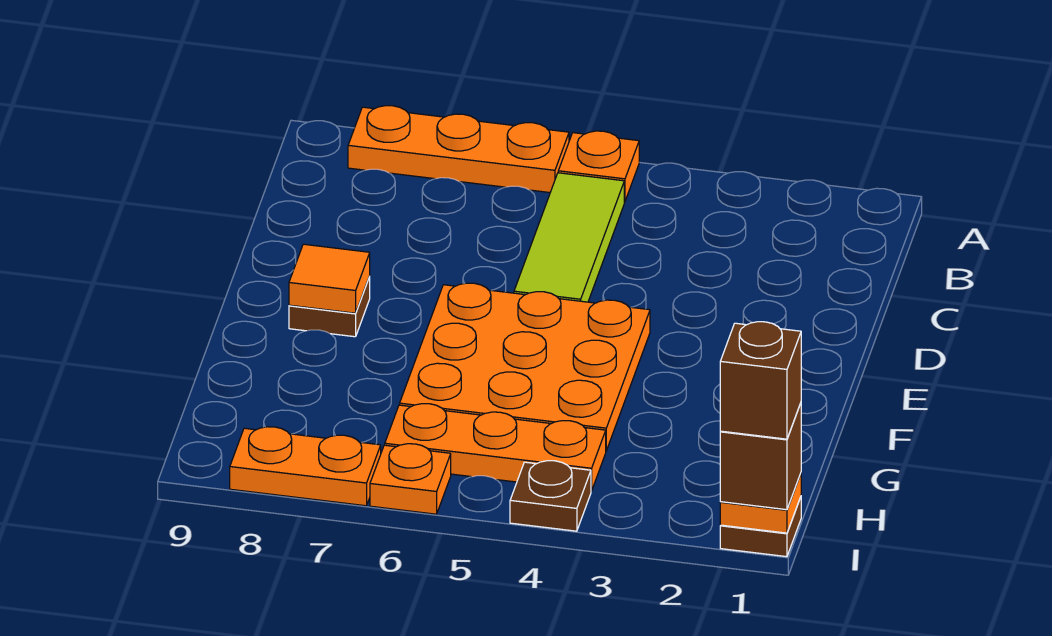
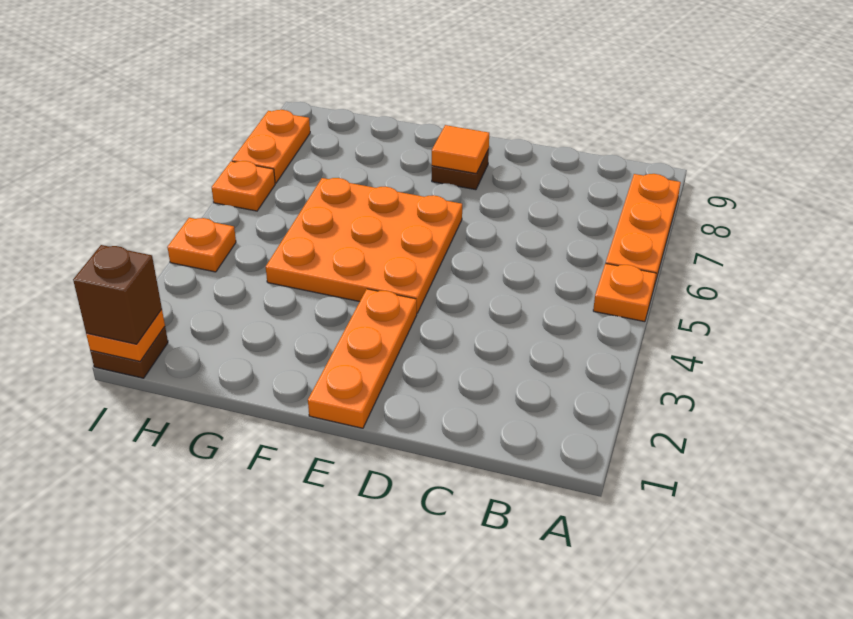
lime 1x3 tile [514,173,624,302] -> none
orange 1x3 plate [385,404,606,491] -> orange 1x3 plate moved to [308,289,417,428]
brown 1x1 brick [720,322,801,439] -> none
brown 1x1 plate [510,461,591,531] -> orange 1x1 plate [167,218,236,272]

